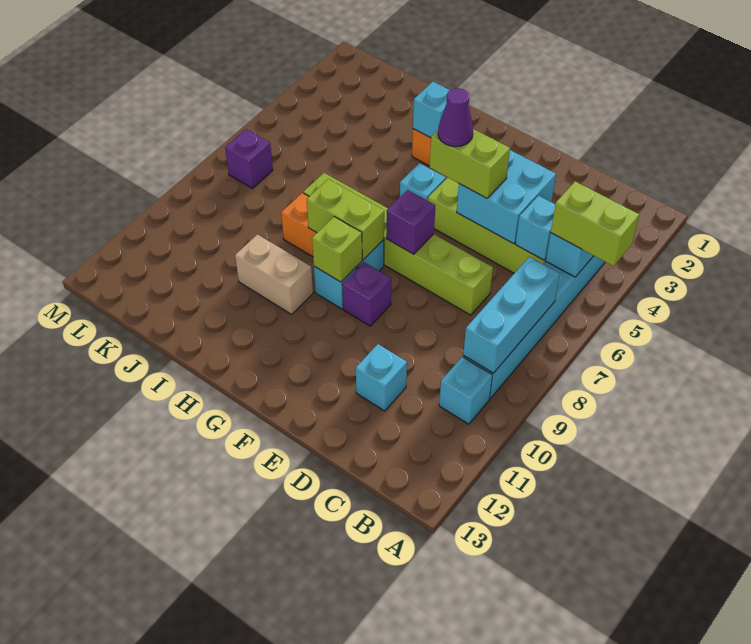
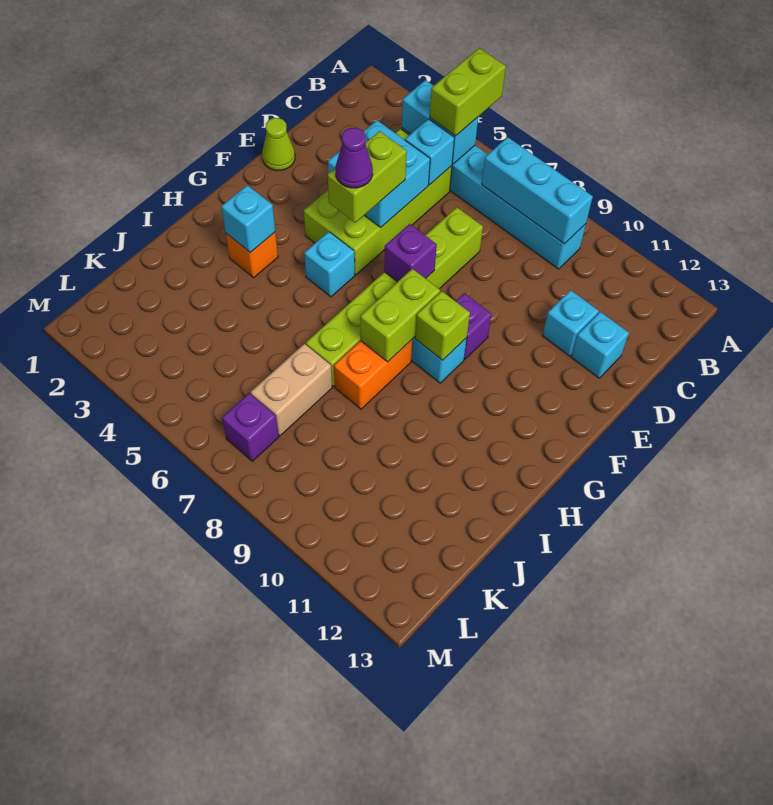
cyan 1x1 brick [439,357,492,424] -> cyan 1x1 brick moved to [571,312,629,378]
none -> lime 1x1 cone [262,118,295,171]
tan 1x2 brick [235,234,313,314] -> tan 1x2 brick moved to [251,344,332,436]

